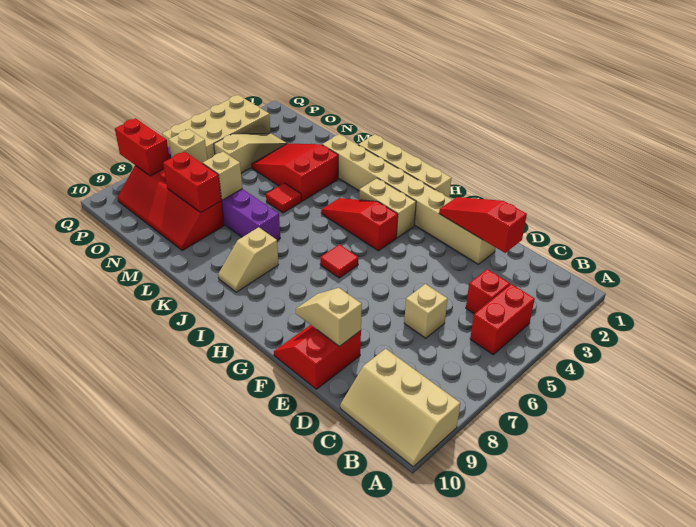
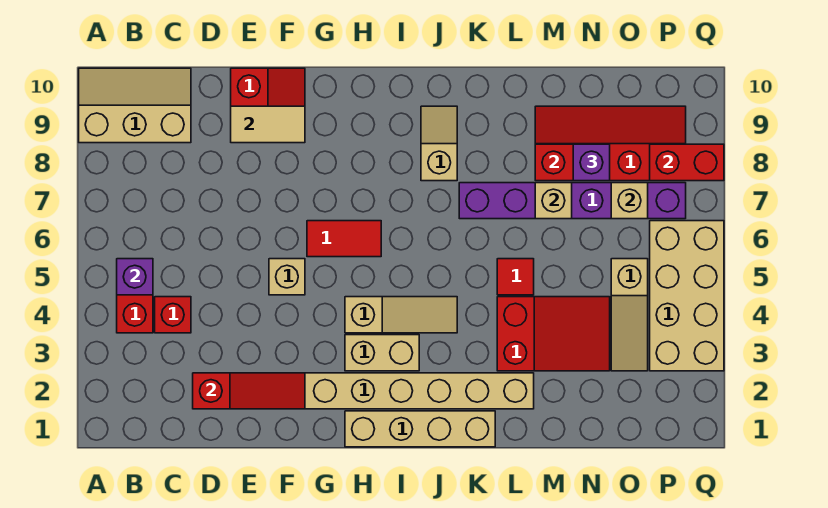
none -> purple 1x1 brick [117,259,153,295]
tan 1x1 brick [404,284,448,338] -> tan 1x1 brick moved to [269,259,305,295]
tan 1x2 slope [296,288,362,346] -> tan 1x2 tile [231,106,305,143]
red 1x3 slope [321,198,398,251] -> tan 1x3 slope [345,297,457,333]
red 1x1 tile [320,244,358,278] -> red 1x2 tile [307,221,381,257]
none -> purple 1x1 brick [573,144,610,181]

